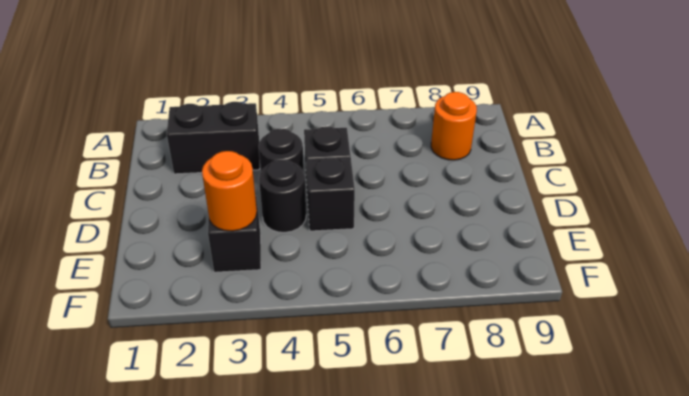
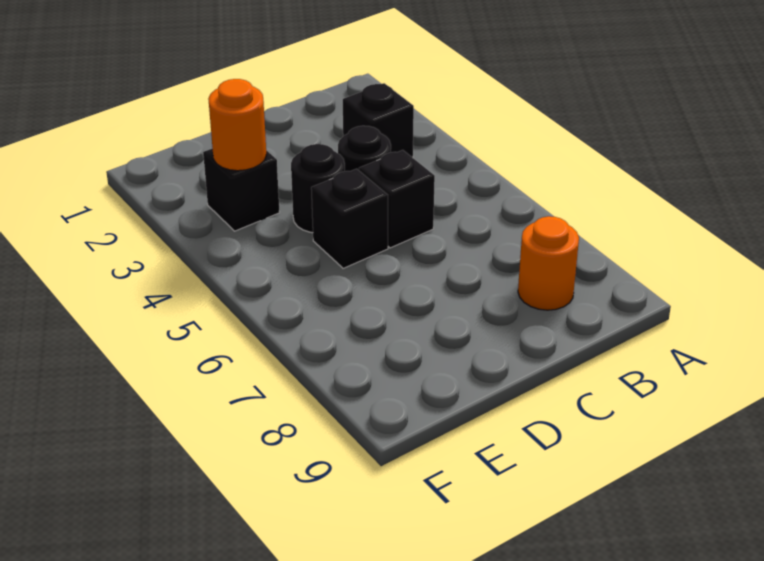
black 1x2 brick [167,102,260,174] -> black 1x1 brick [343,83,414,158]

